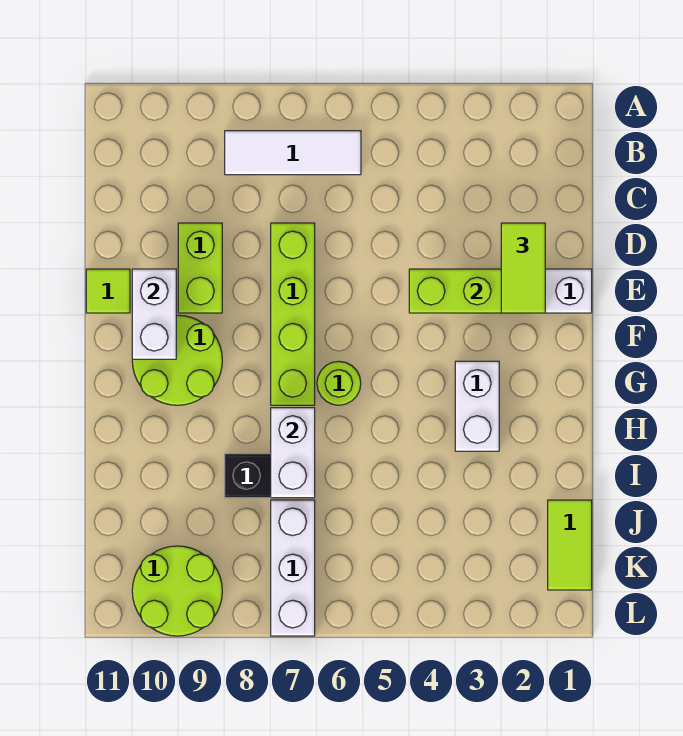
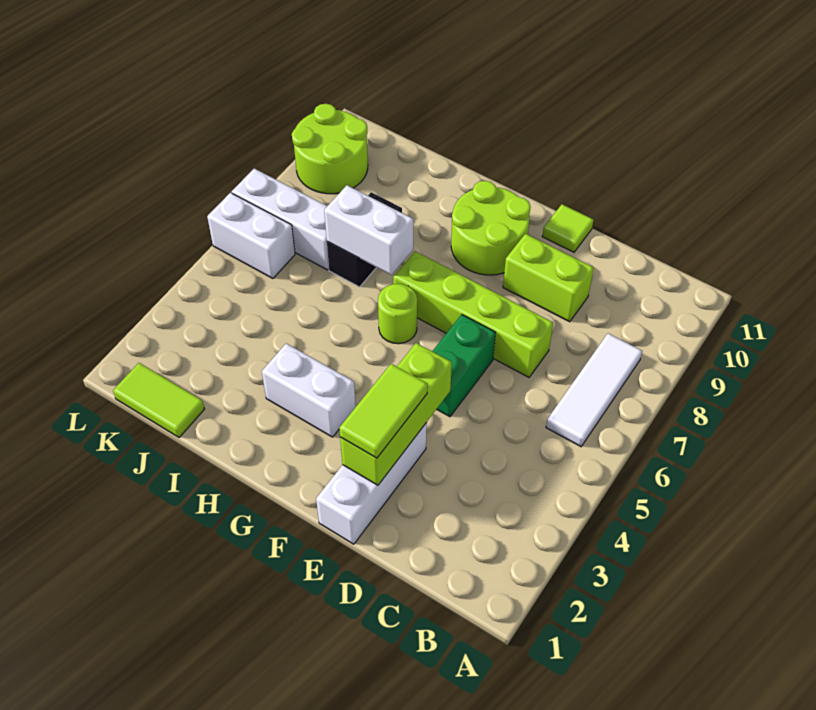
lime 1x2 tile [501,223,545,313] -> lime 1x2 tile turned to [339,364,428,458]
none -> green 1x2 brick [432,314,496,417]
white 1x2 brick [132,269,176,359] -> white 1x2 brick moved to [207,193,295,278]

